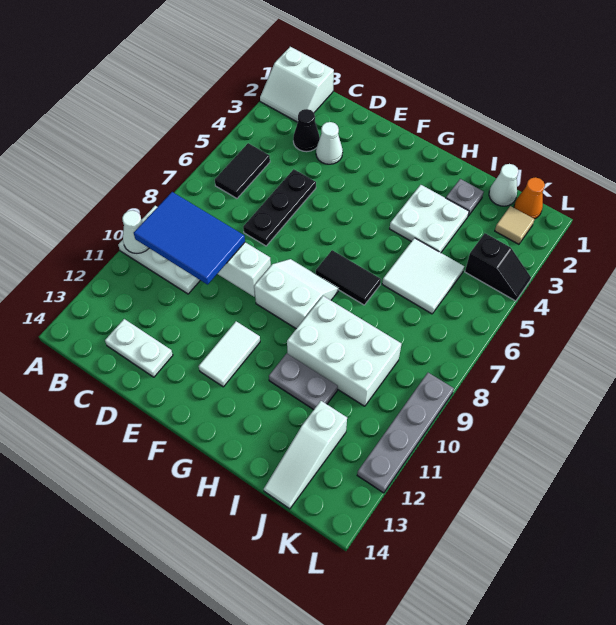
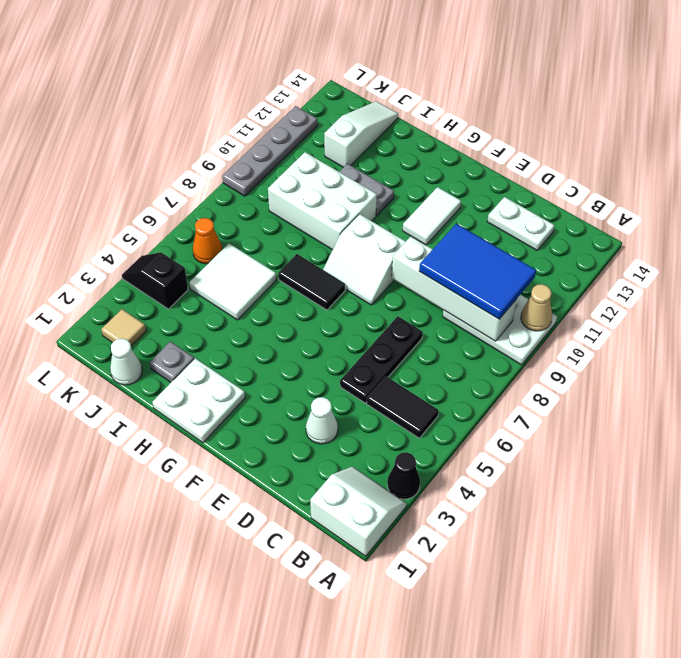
white 1x1 cone [122,210,149,253] -> tan 1x1 cone [521,284,552,331]
black 1x2 tile [215,143,270,198] -> black 1x2 tile turned to [367,376,438,438]
black 1x1 cone [293,109,320,152] -> black 1x1 cone moved to [387,452,420,499]
white 2x2 plate [390,185,469,253] -> white 2x2 plate moved to [152,358,245,443]
orange 1x1 cone [514,177,545,219] -> orange 1x1 cone moved to [193,218,222,264]

